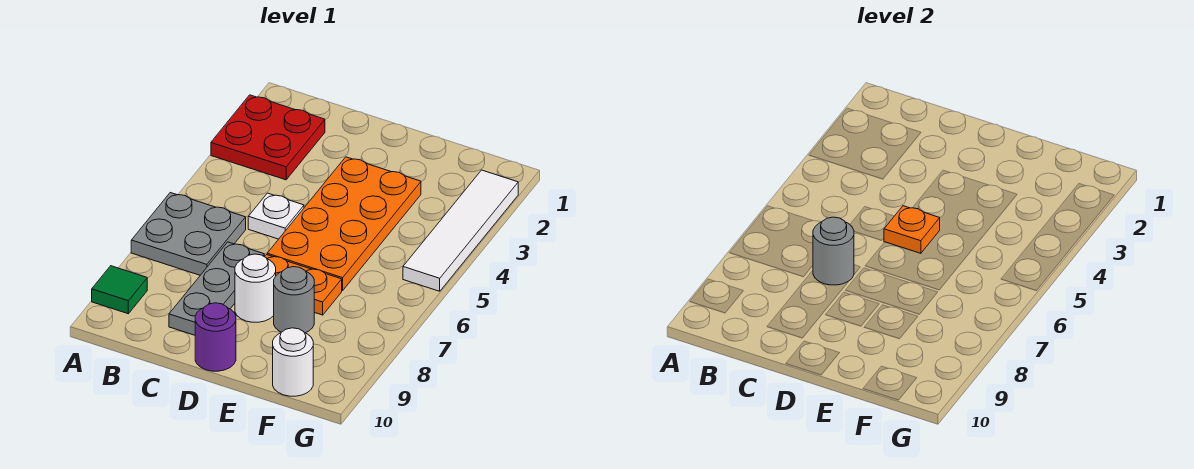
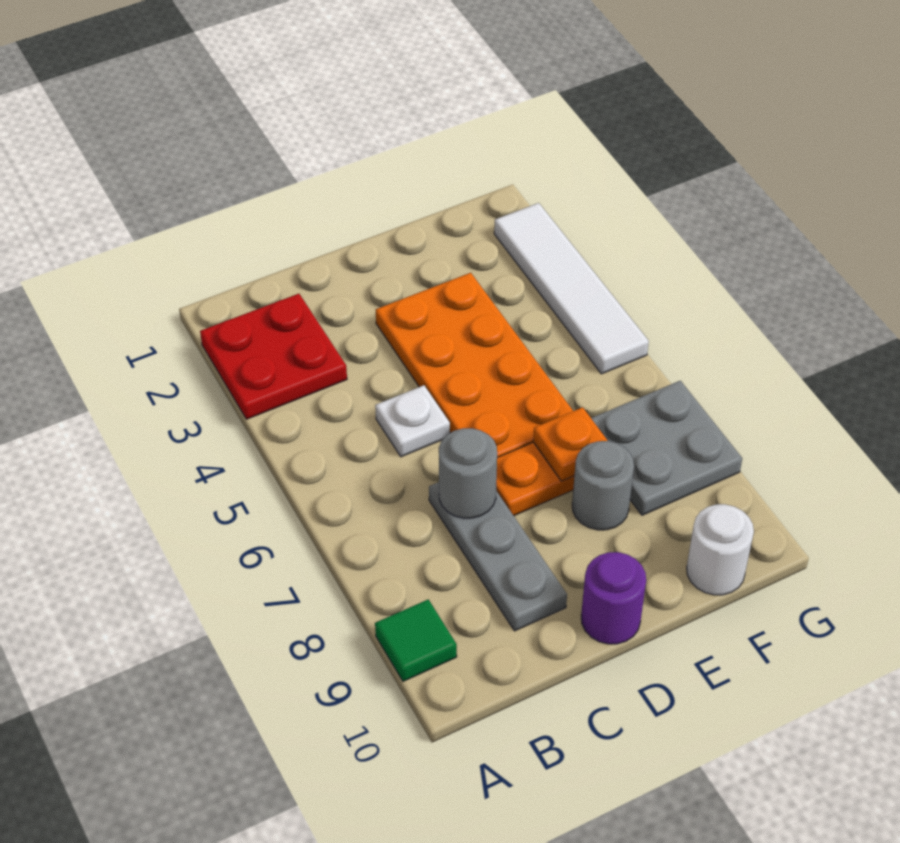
grey 2x2 plate [131,193,246,275] -> grey 2x2 plate moved to [591,381,742,515]
orange 1x1 plate [884,206,940,253] -> orange 1x1 plate moved to [533,407,608,481]
white 1x1 round brick [235,254,276,322] -> none

